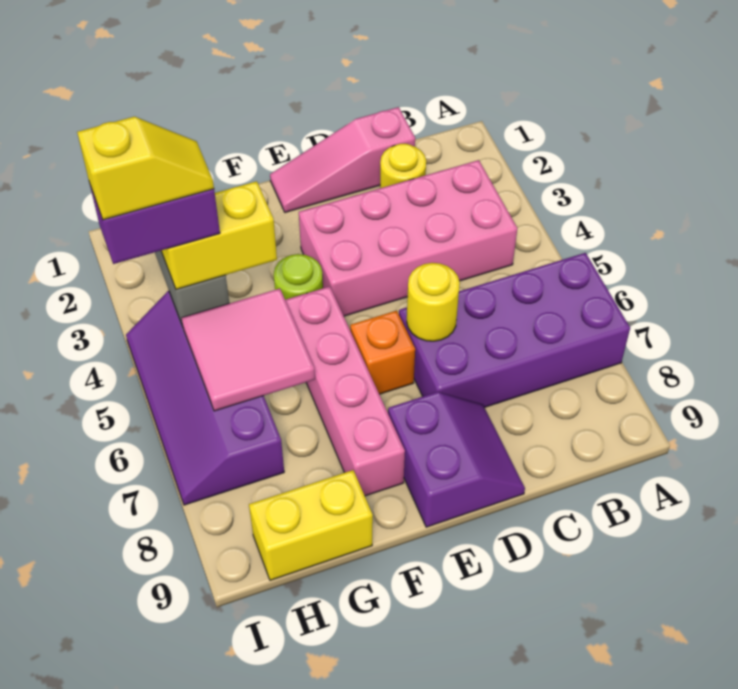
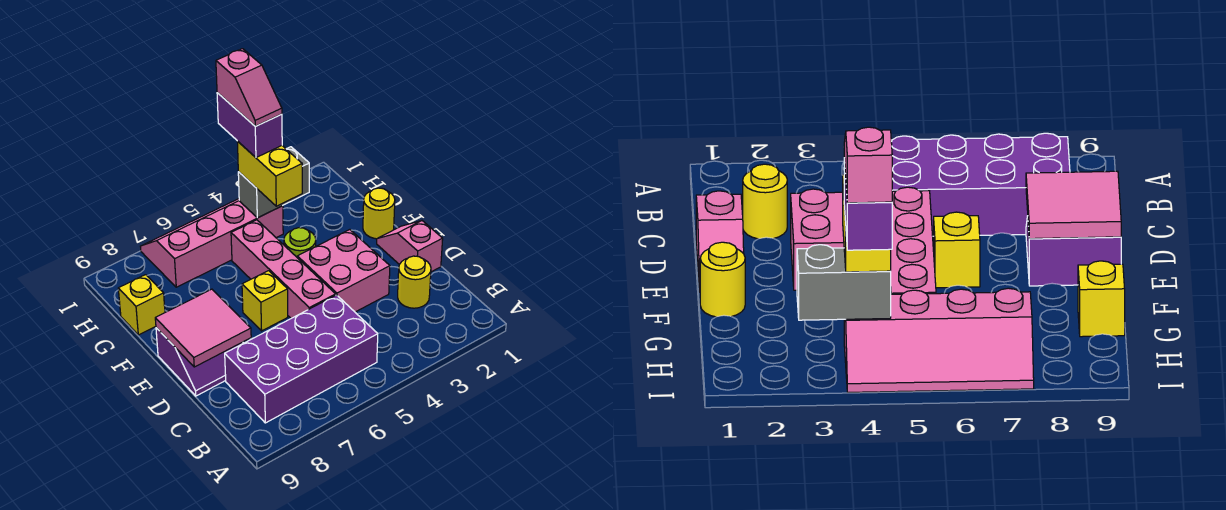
purple 2x4 brick [399,253,630,407] -> purple 2x4 brick turned to [225,295,378,423]
pink 2x4 brick [299,160,518,316] -> pink 2x2 brick [297,230,390,312]
pink 1x3 slope [270,107,415,212] -> pink 1x2 slope [377,221,443,272]
yellow 1x1 round brick [407,263,460,341] -> yellow 1x1 round brick moved to [363,188,395,239]
orange 1x1 brick [350,310,415,394] -> yellow 1x1 brick [242,271,288,331]
pink 1x4 brick [285,286,405,496] -> pink 1x4 brick turned to [231,220,336,318]
pink 2x2 tile [182,289,315,411] -> pink 2x2 tile moved to [155,289,251,367]
yellow 1x2 brick [249,470,373,580] -> yellow 1x1 brick [118,275,165,335]
purple 2x4 slope [126,291,284,505] -> pink 2x4 slope [140,199,283,287]
yellow 1x2 slope [77,117,214,220] -> pink 1x2 slope [216,49,282,126]

